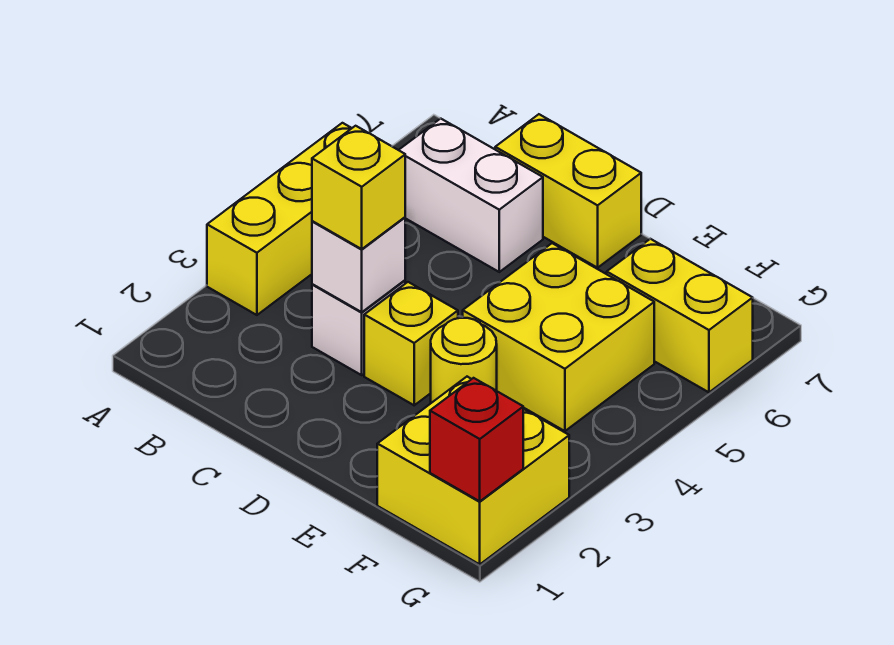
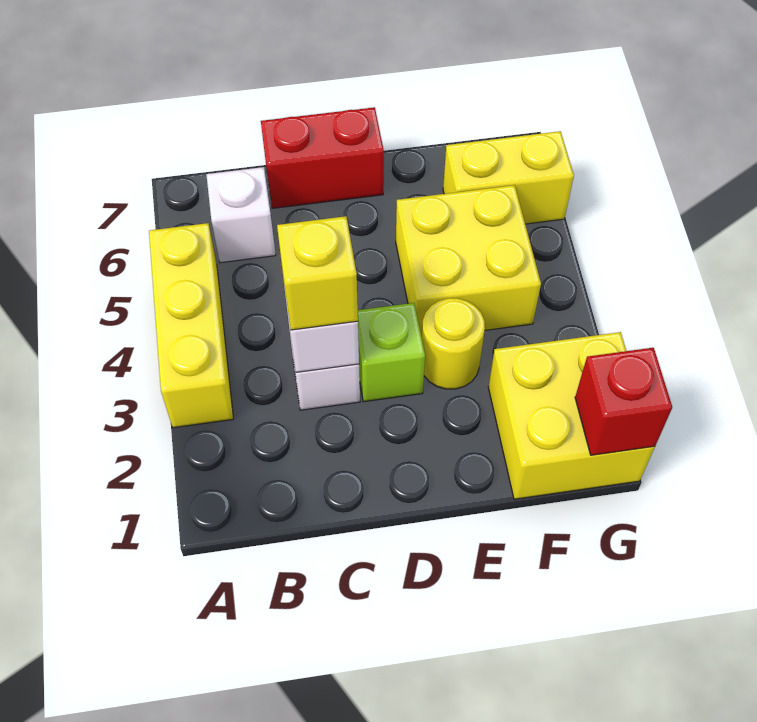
white 1x2 brick [399,119,543,272] -> white 1x1 brick [206,167,276,263]
yellow 1x2 brick [495,114,641,268] -> red 1x2 brick [261,107,384,208]
yellow 1x1 brick [364,282,458,405] -> lime 1x1 brick [358,303,425,402]

